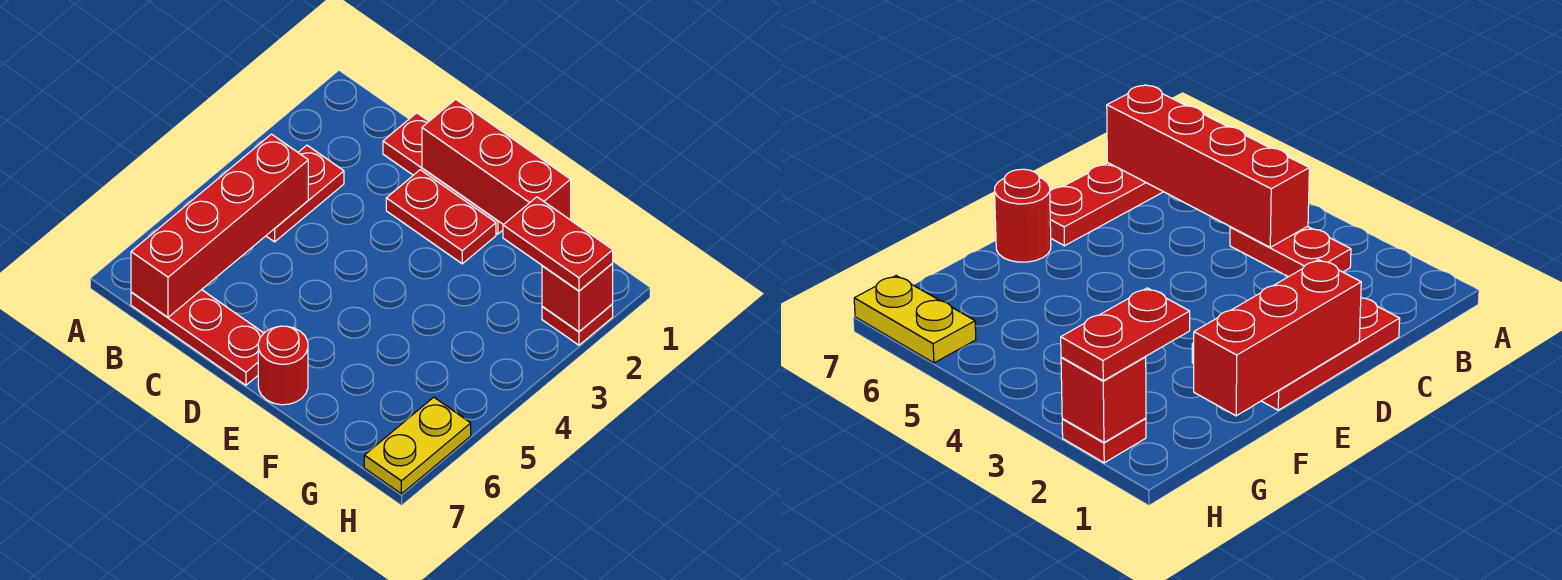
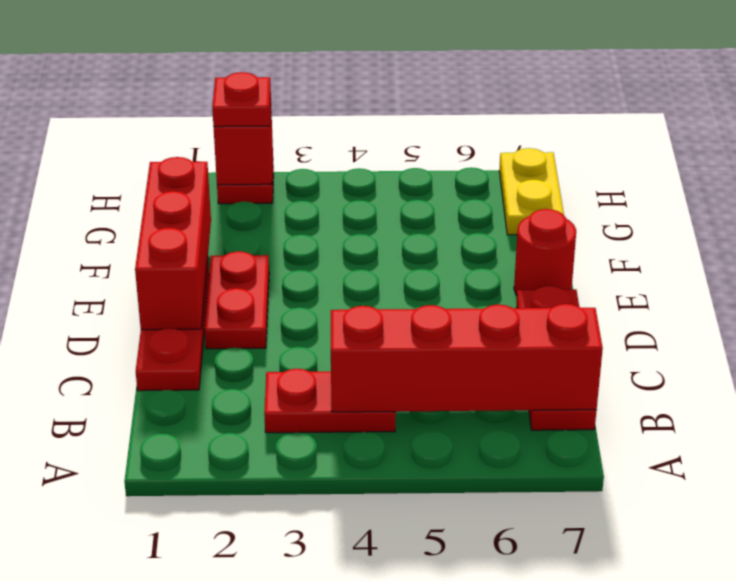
red 1x2 plate [503,197,613,291] -> red 1x1 plate [212,72,271,127]
yellow 1x2 plate [364,397,471,494] -> yellow 1x2 plate turned to [499,148,564,235]

